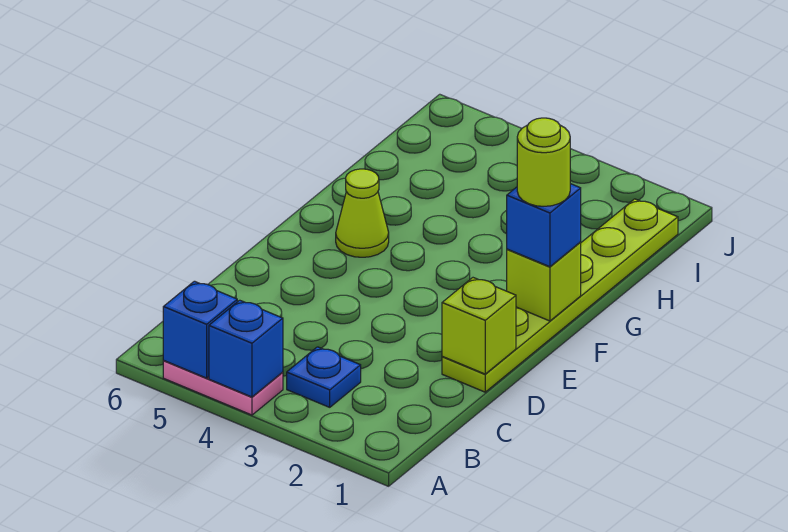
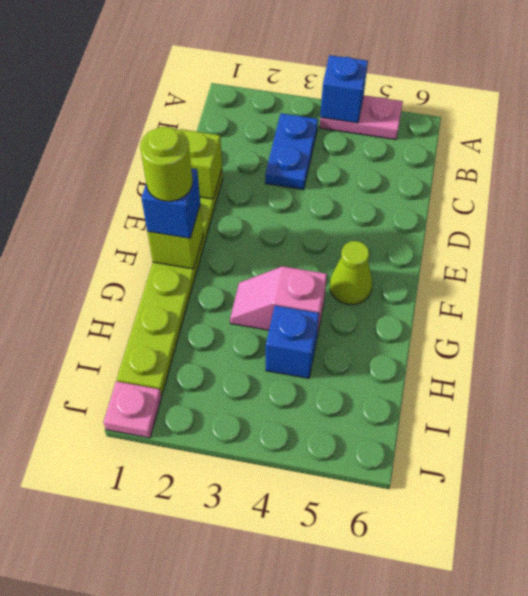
blue 1x1 brick [163,281,237,378] -> blue 1x1 brick moved to [266,306,319,378]
blue 1x1 plate [287,347,361,407] -> blue 1x2 plate [265,113,318,190]
none -> pink 1x2 slope [230,266,327,336]
none -> pink 1x1 plate [103,381,162,438]

